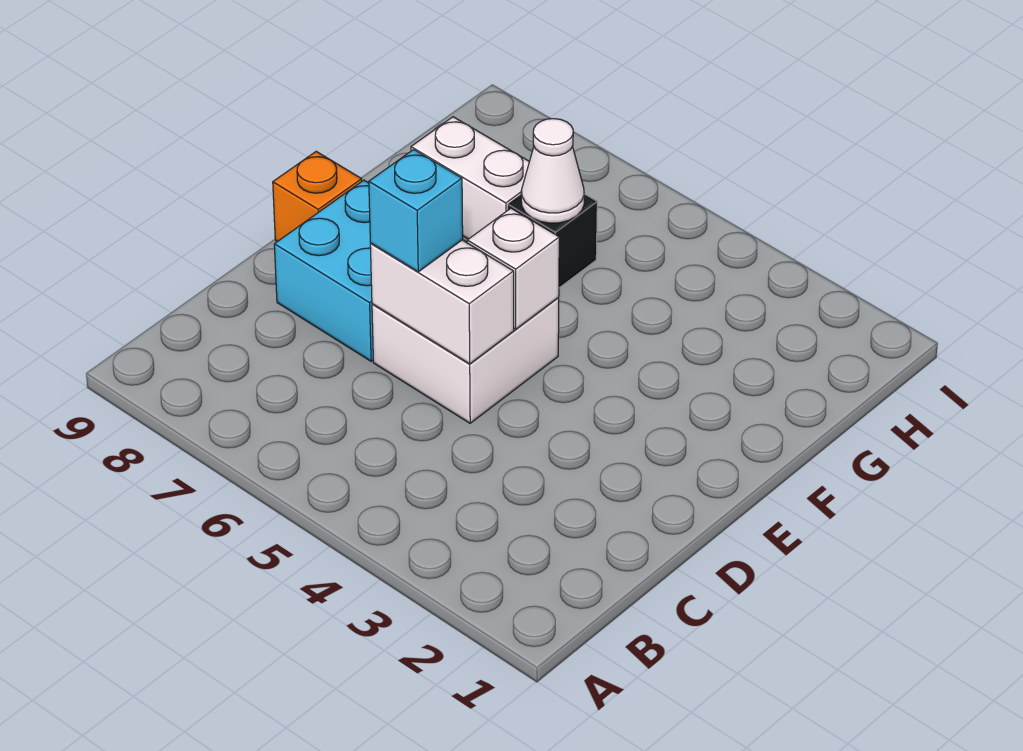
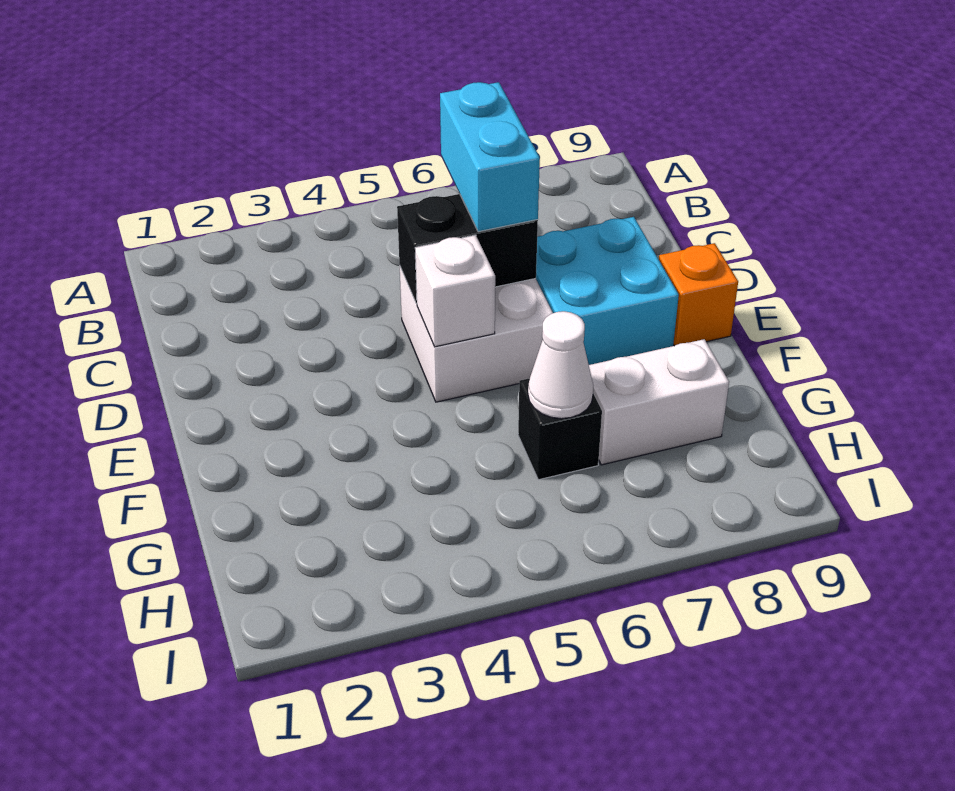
white 1x2 brick [370,240,514,364] -> black 1x2 brick [397,194,538,304]
cyan 1x1 brick [369,149,463,272] -> cyan 1x2 brick [440,82,540,232]

